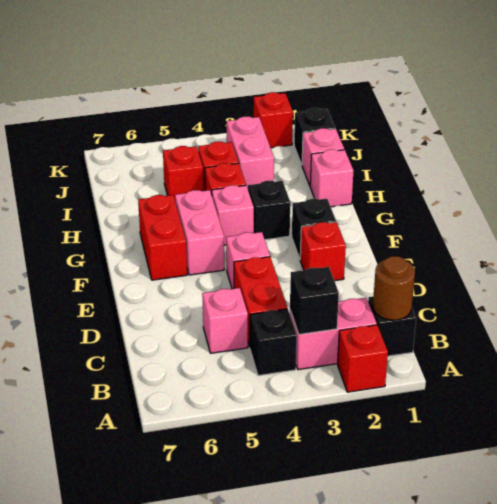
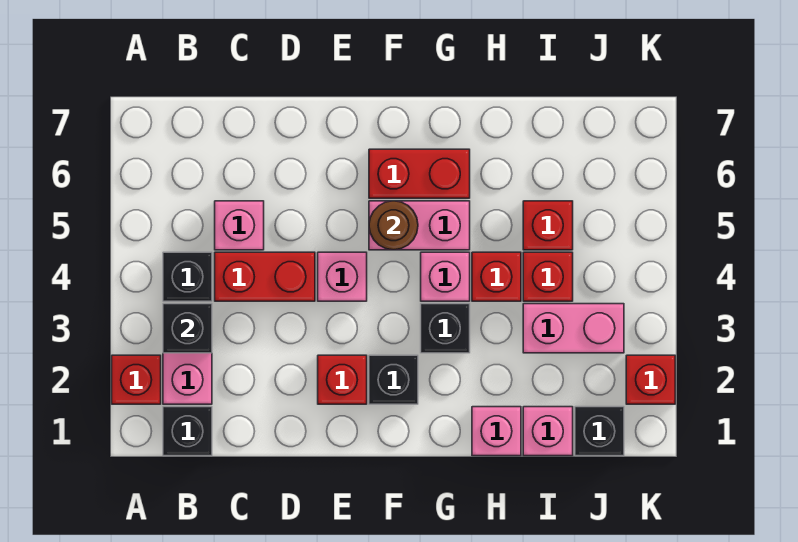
brown 1x1 round brick [373,256,415,320] -> brown 1x1 round brick moved to [369,201,418,250]

